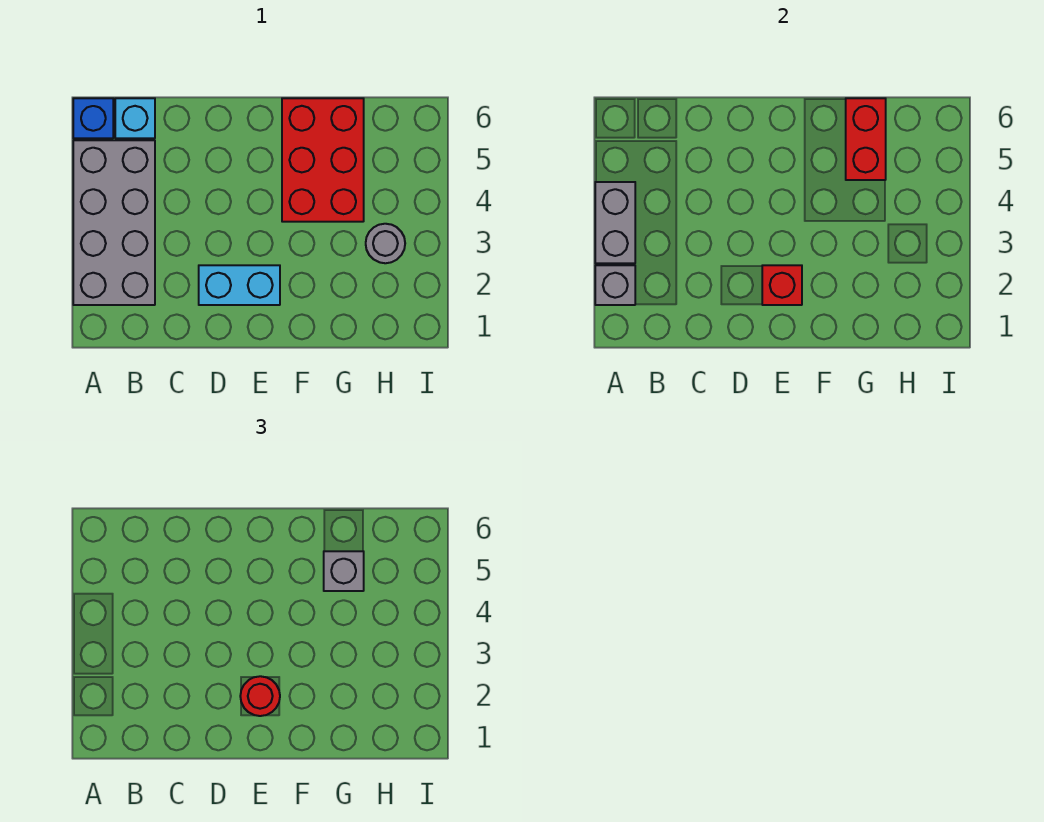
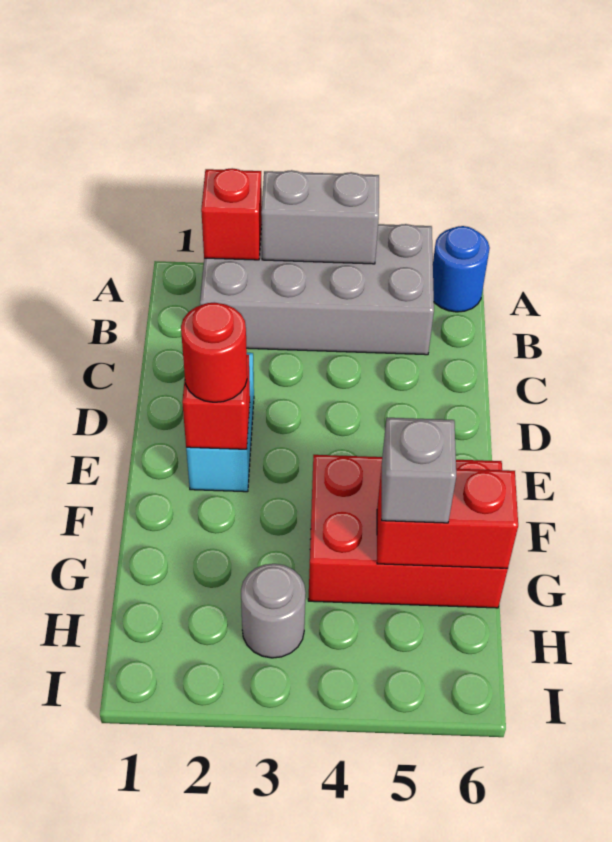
grey 1x1 brick [595,265,635,305] -> red 1x1 brick [201,168,262,260]
blue 1x1 brick [73,98,113,138] -> blue 1x1 round brick [433,226,490,312]
cyan 1x1 brick [115,98,155,138] -> none

